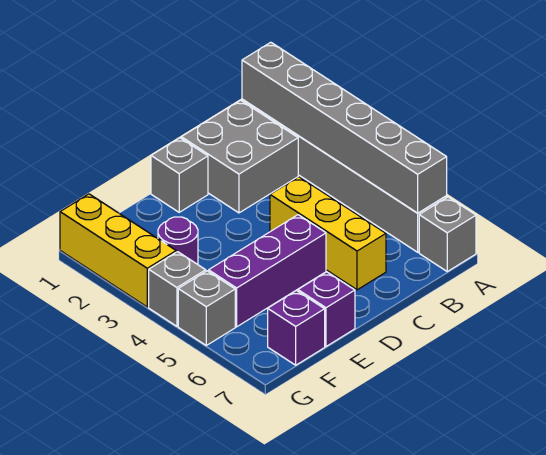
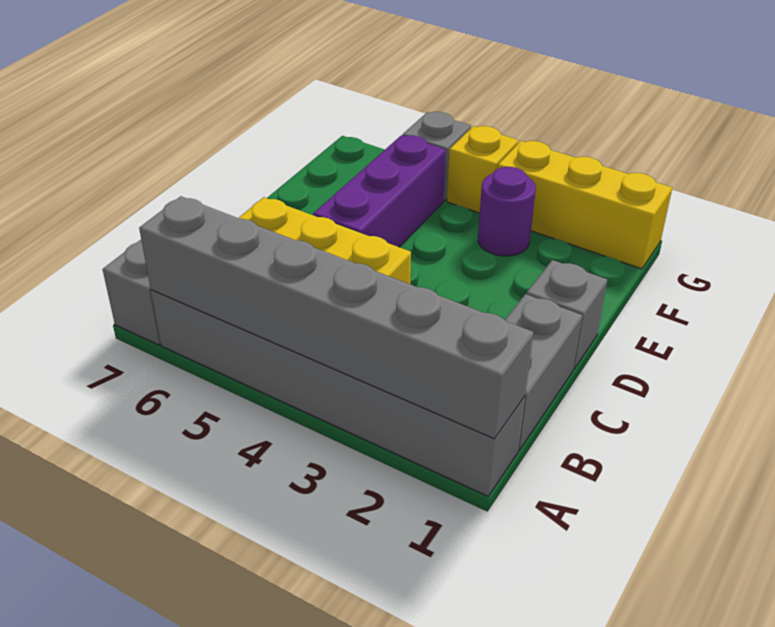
grey 2x2 brick [181,100,298,213] -> grey 1x2 brick [505,294,582,450]
purple 1x1 brick [298,272,355,346] -> none
purple 1x1 brick [268,290,325,365] -> none
grey 1x1 brick [149,252,206,326] -> yellow 1x1 brick [447,126,518,213]

